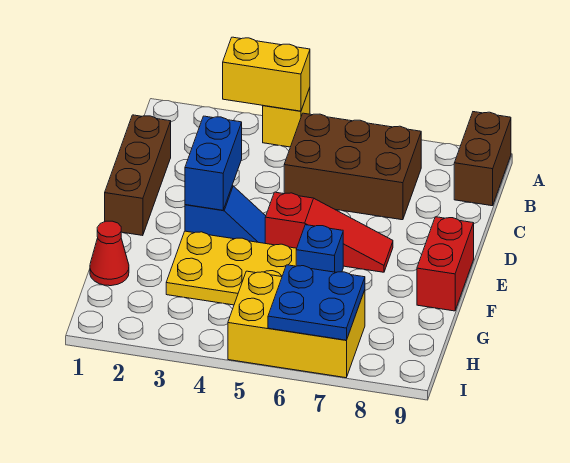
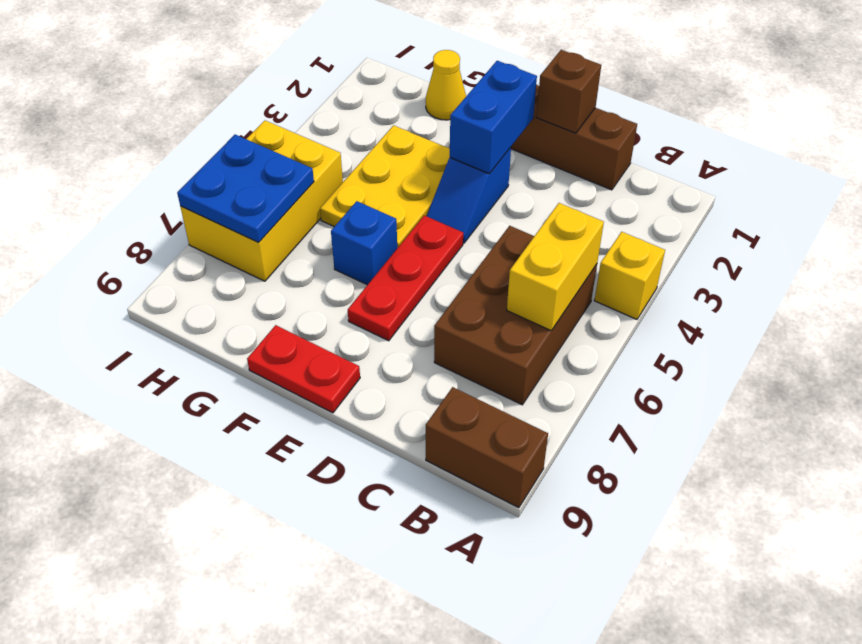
yellow 1x2 brick [223,37,310,111] -> yellow 1x2 brick moved to [507,203,604,331]
none -> brown 1x1 brick [536,50,601,133]
blue 1x2 brick [185,116,242,210] -> blue 1x2 brick turned to [450,61,537,174]
red 1x3 slope [265,192,393,272] -> red 1x3 plate [348,215,463,341]
red 1x2 brick [417,217,474,311] -> red 1x2 plate [247,325,360,413]
red 1x1 cone [90,221,129,286] -> yellow 1x1 cone [426,50,466,120]

